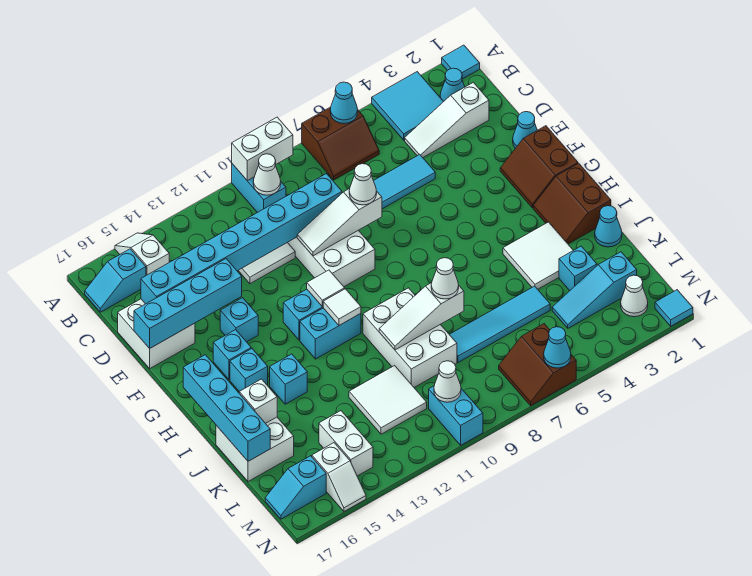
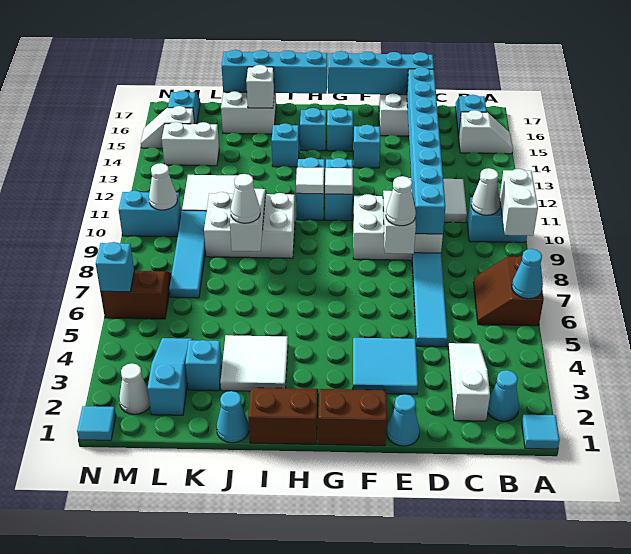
cyan 2x2 tile [372,72,444,140] -> cyan 2x2 tile moved to [353,338,418,394]
cyan 1x4 brick [134,259,242,349] -> cyan 1x4 brick turned to [328,51,434,95]
cyan 1x4 tile [449,286,550,363] -> cyan 1x4 tile moved to [169,210,207,298]
cyan 1x1 cone [544,327,571,368] -> cyan 1x1 brick [96,242,134,292]

